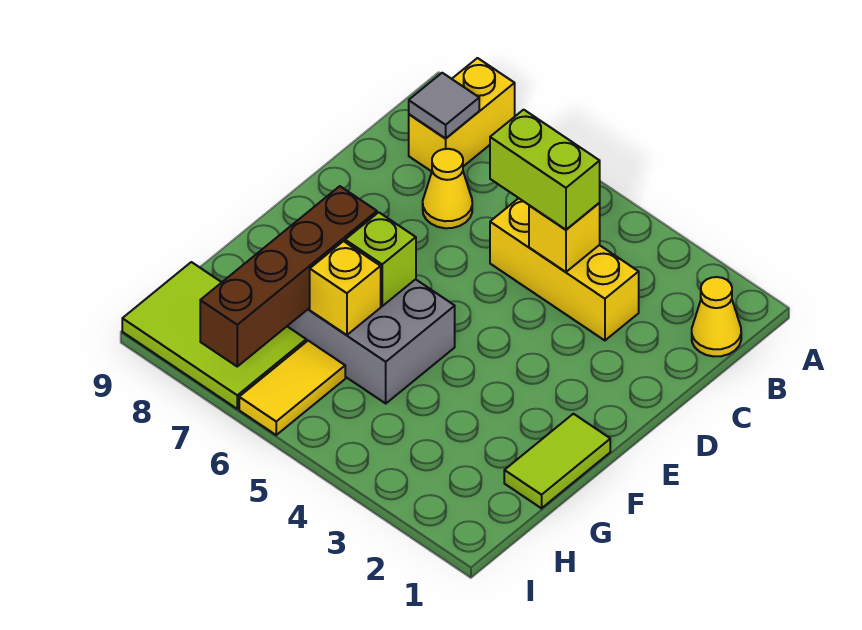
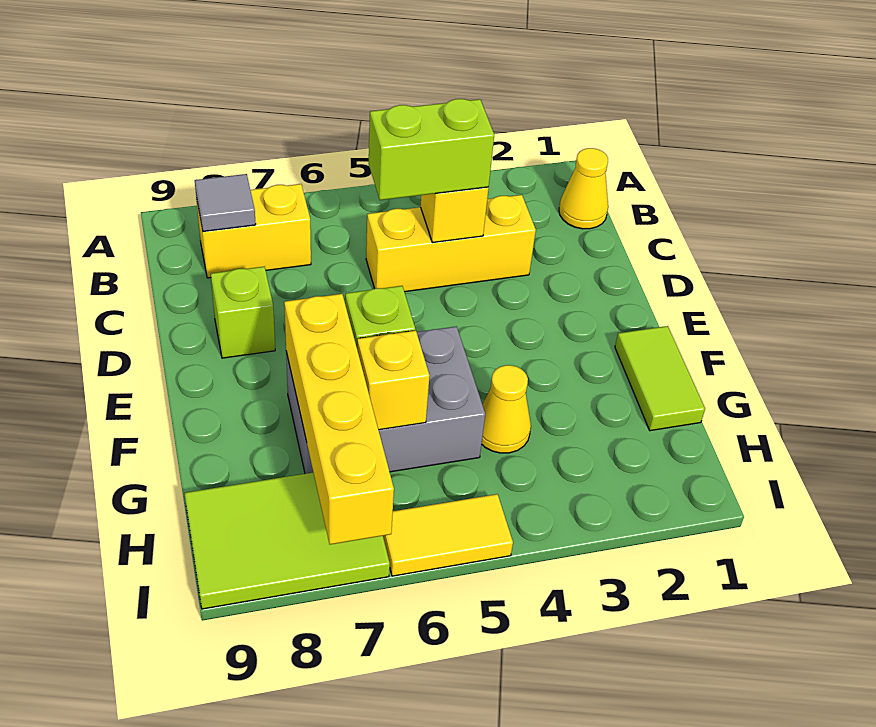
yellow 1x2 brick [409,58,515,172] -> yellow 1x2 brick turned to [196,184,311,278]
yellow 1x1 cone [423,149,472,228] -> yellow 1x1 cone moved to [482,365,531,453]
none -> lime 1x1 brick [211,267,275,358]
brown 1x4 brick [200,186,377,366] -> yellow 1x4 brick [284,294,394,544]
yellow 1x2 tile [239,341,345,435] -> yellow 1x2 tile turned to [383,494,513,576]

